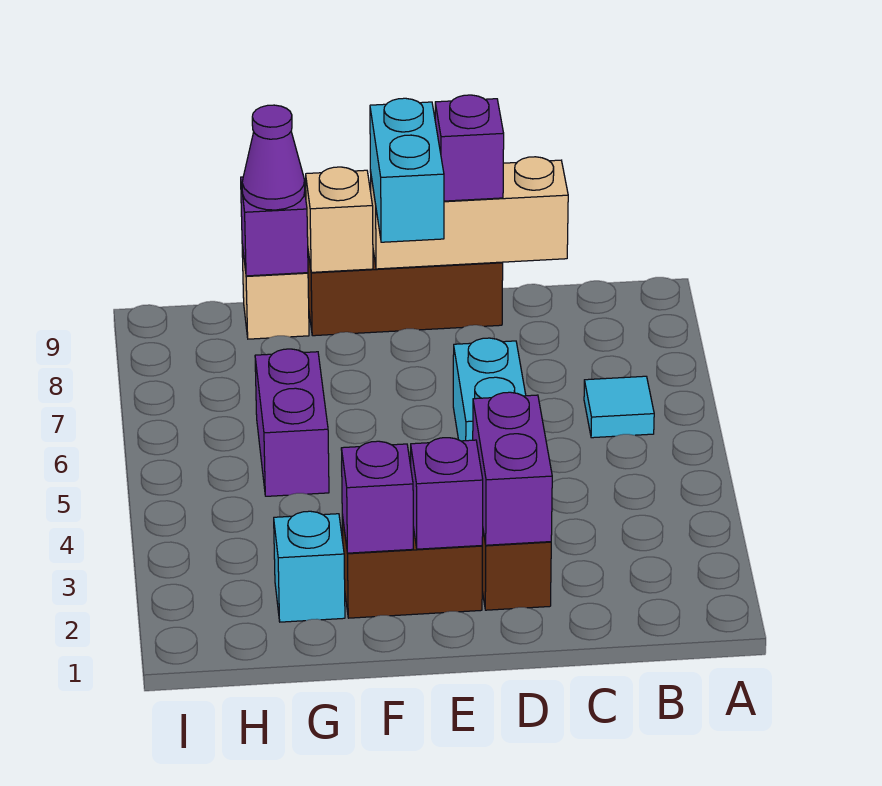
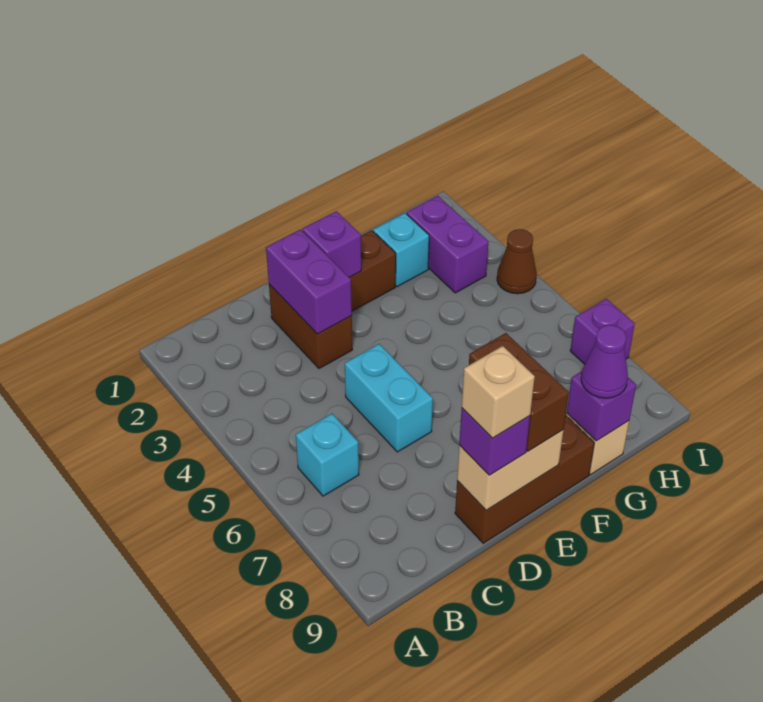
cyan 1x1 tile [584,376,654,438] -> cyan 1x1 brick [296,414,359,496]
tan 1x3 brick [370,157,568,269] -> tan 1x2 brick [457,430,564,510]
cyan 1x2 brick [370,98,444,242] -> brown 1x2 brick [469,333,569,451]
purple 1x1 brick [341,441,413,553] -> purple 1x1 brick moved to [570,299,635,364]
tan 1x1 brick [306,167,373,272] -> tan 1x1 brick moved to [462,346,535,438]
purple 1x2 brick [255,349,329,496] -> purple 1x2 brick moved to [407,196,488,293]
none -> brown 1x1 cone [497,229,537,294]

